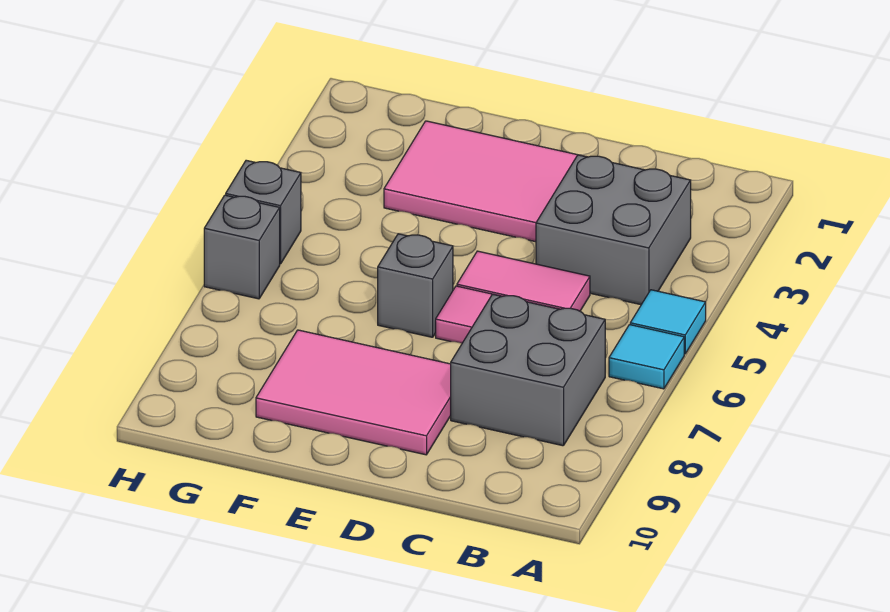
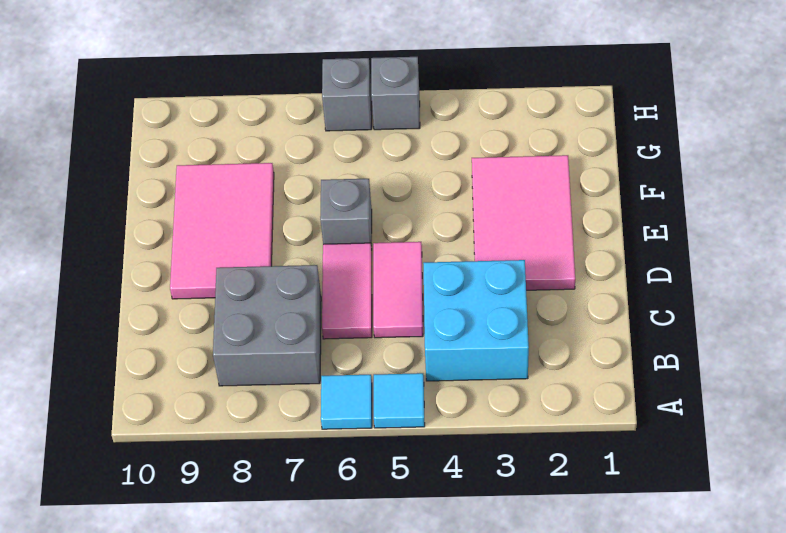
grey 2x2 brick [536,155,691,305] -> cyan 2x2 brick [423,260,529,381]

